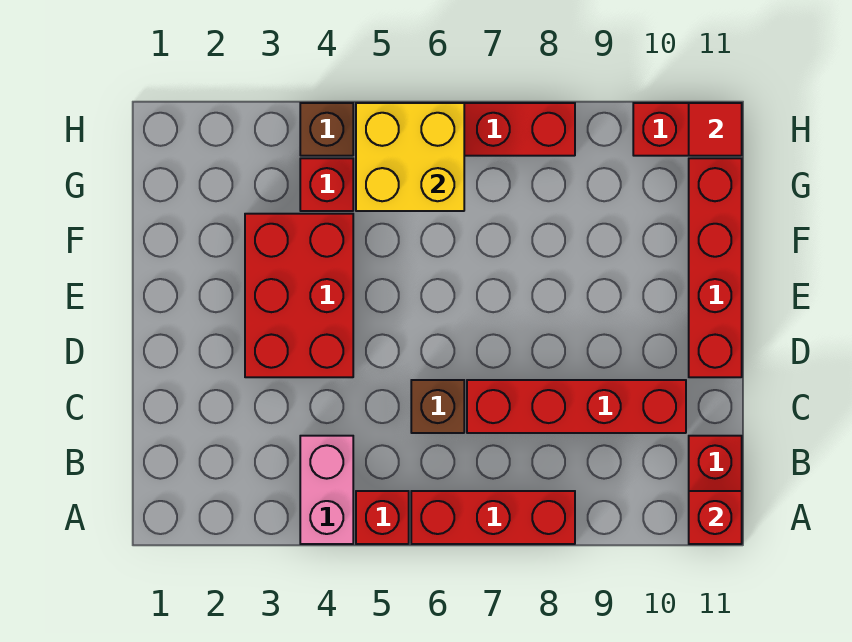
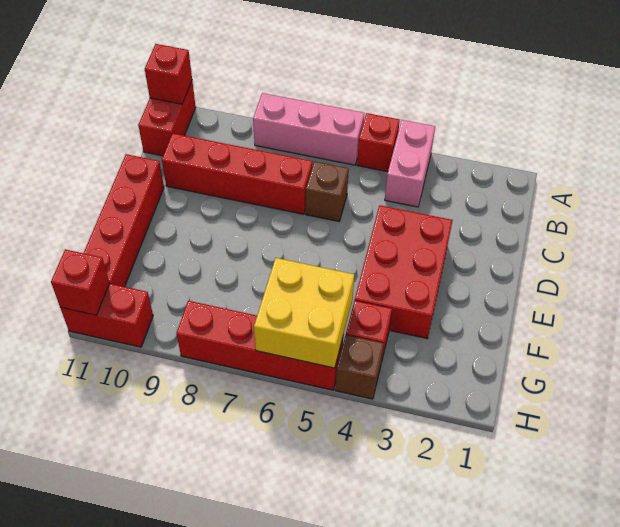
red 1x3 brick [411,491,575,544] -> pink 1x3 brick [253,93,364,165]
red 1x1 tile [689,103,742,156] -> red 1x1 brick [51,250,110,315]

